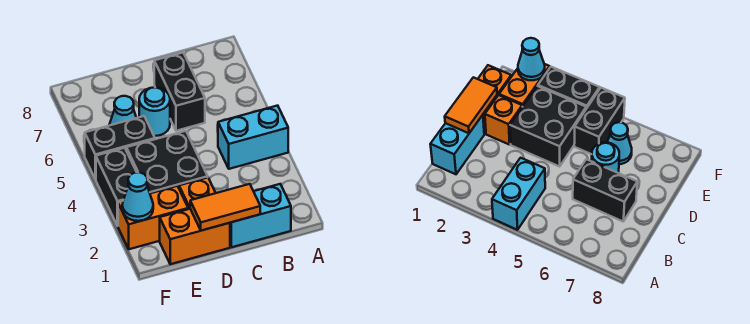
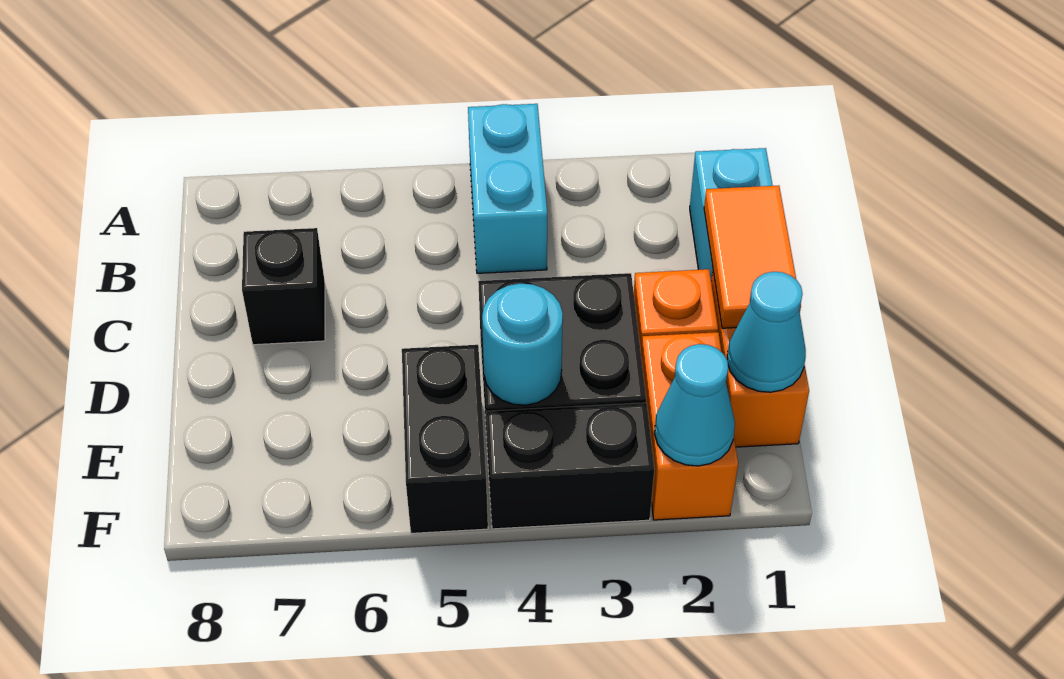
black 1x2 brick [154,53,205,131] -> black 1x1 brick [242,228,325,345]
cyan 1x1 round brick [139,88,170,136] -> cyan 1x1 round brick moved to [482,284,563,405]
cyan 1x1 cone [109,96,136,125] -> cyan 1x1 cone moved to [727,272,806,392]

